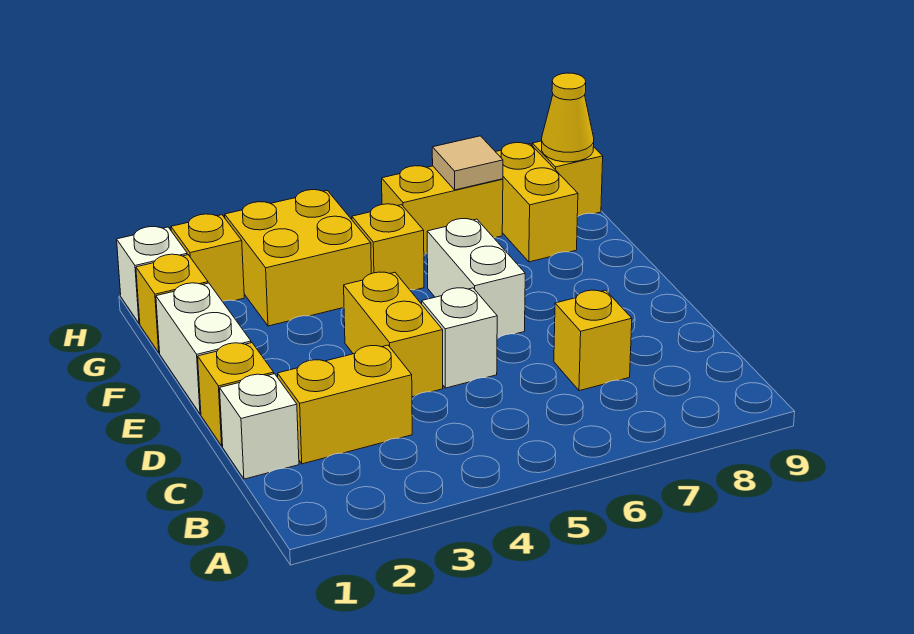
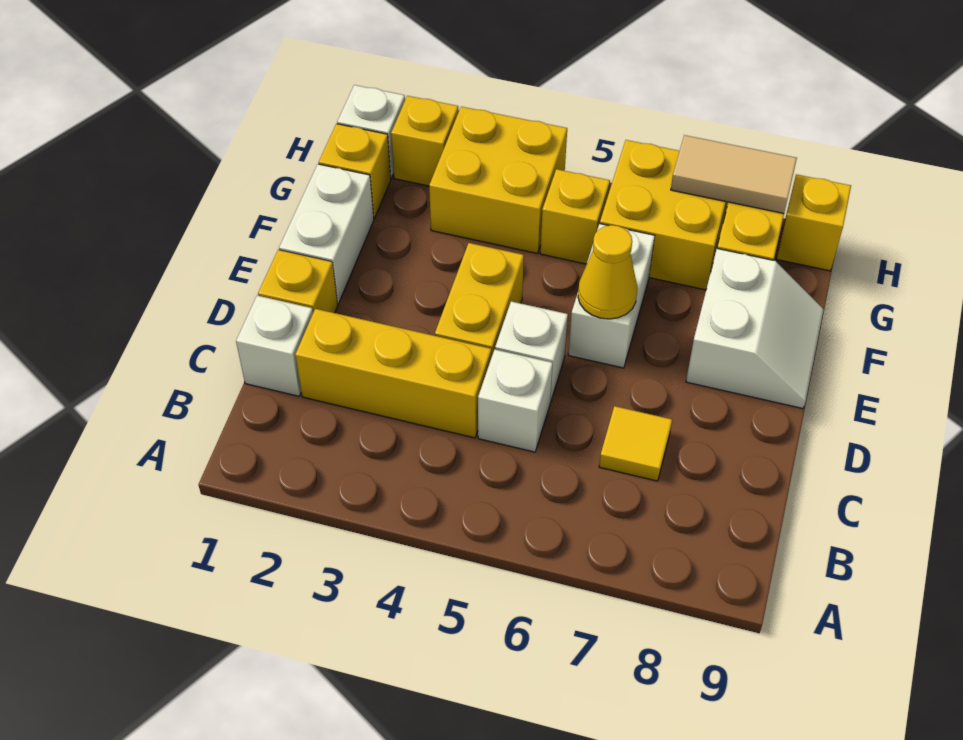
yellow 1x2 brick [278,345,412,464] -> yellow 1x3 brick [295,309,491,438]
none -> white 1x1 brick [478,350,553,452]
yellow 1x1 brick [554,290,632,391] -> yellow 1x1 tile [599,406,672,481]
none -> white 2x2 slope [686,249,824,409]
yellow 1x2 brick [382,166,503,255] -> yellow 2x2 brick [600,140,728,290]
tan 1x1 tile [432,136,503,190] -> tan 1x2 tile [671,135,797,213]
yellow 1x1 cone [542,73,594,162] -> yellow 1x1 cone moved to [578,225,637,319]

